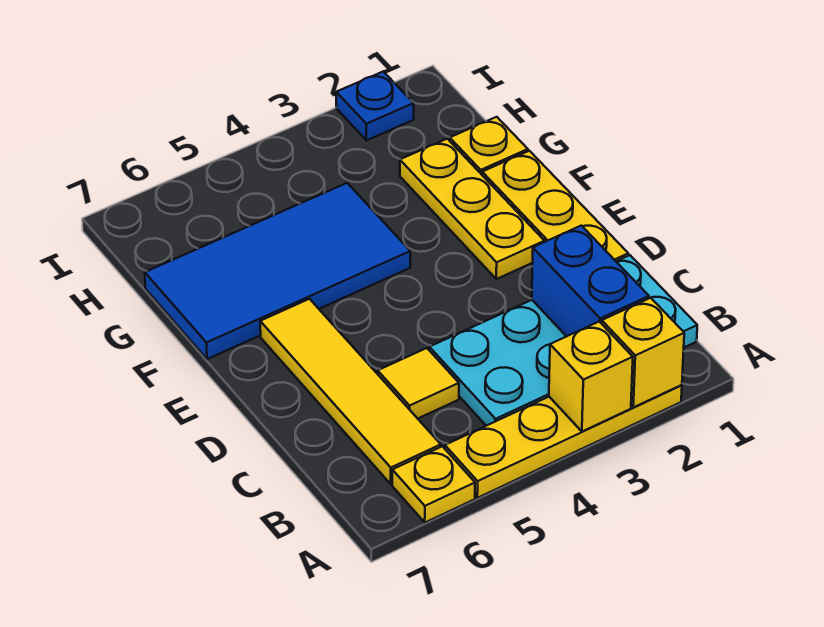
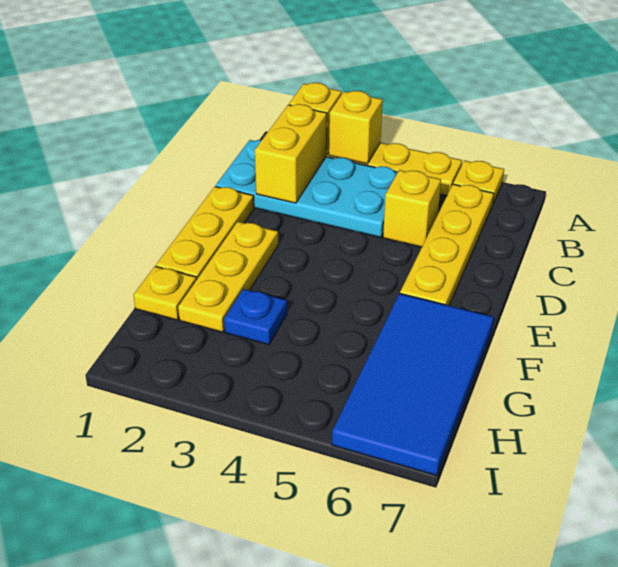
blue 1x2 brick [532,226,649,336] -> yellow 1x2 brick [255,104,327,203]
yellow 1x4 tile [260,299,441,484] -> yellow 1x4 plate [400,184,494,305]
yellow 1x1 tile [378,348,459,419] -> yellow 1x1 brick [383,170,441,247]
blue 2x4 tile [145,183,410,359] -> blue 2x4 tile turned to [332,294,494,475]
blue 1x1 plate [336,71,414,140] -> blue 1x1 plate moved to [224,289,287,345]

